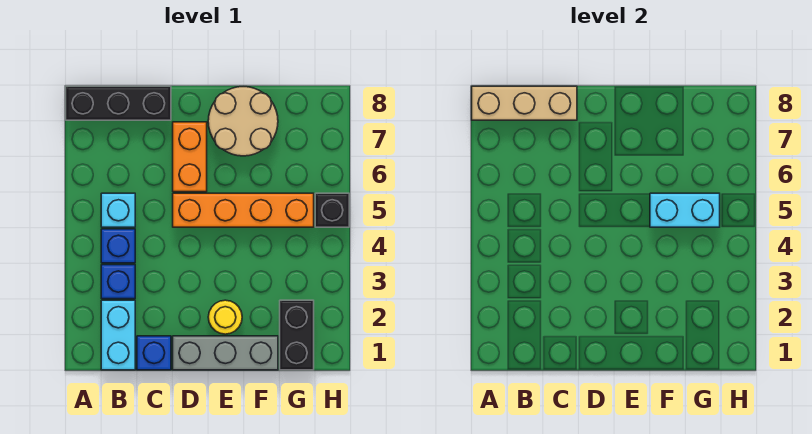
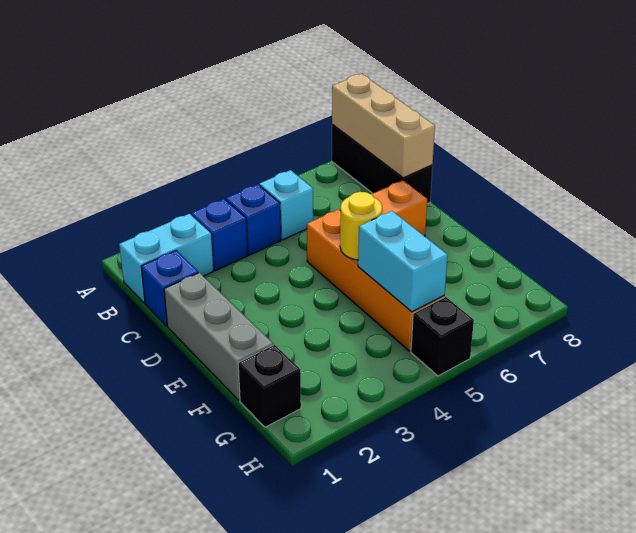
yellow 1x1 round brick [208,300,242,334] -> yellow 1x1 round brick moved to [340,192,382,260]
tan 2x2 round brick [208,87,278,156] -> none
black 1x2 brick [280,300,314,370] -> black 1x1 brick [238,345,301,427]

